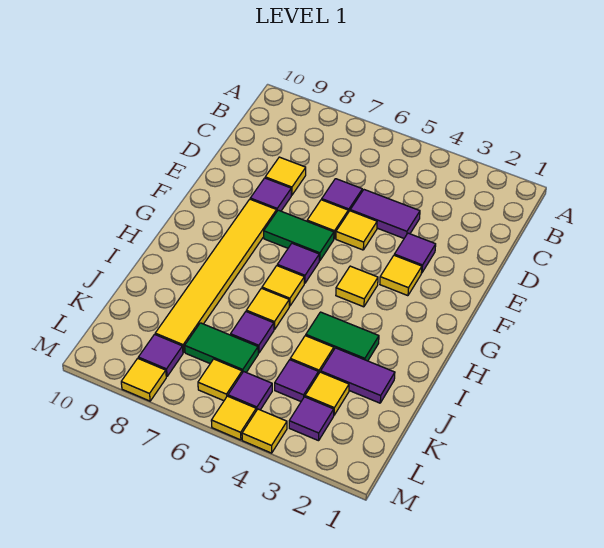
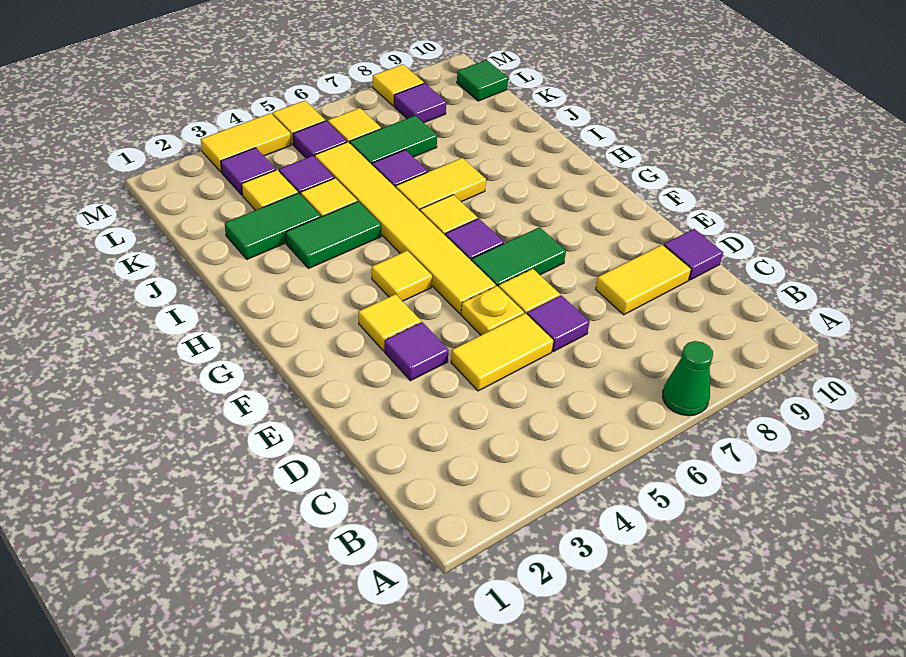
none -> green 1x1 cone [663,341,713,416]
purple 1x2 tile [350,190,420,238] -> yellow 1x2 tile [451,313,553,391]
yellow 1x1 tile [265,157,306,195] -> yellow 1x2 tile [596,245,691,315]
yellow 1x1 tile [336,211,377,250] -> yellow 1x1 plate [461,286,524,335]
purple 1x1 tile [250,178,291,211] -> purple 1x1 tile moved to [664,229,723,280]
yellow 1x6 tile [155,199,277,352] -> yellow 1x6 tile moved to [315,142,496,314]
yellow 1x1 tile [246,288,289,329] -> yellow 1x2 tile [396,158,486,211]
purple 1x2 tile [321,348,395,403] -> green 1x2 tile [225,193,321,259]
none -> green 1x1 tile [457,60,508,101]
yellow 1x1 tile [242,409,287,453] -> yellow 1x2 tile [201,113,291,172]

